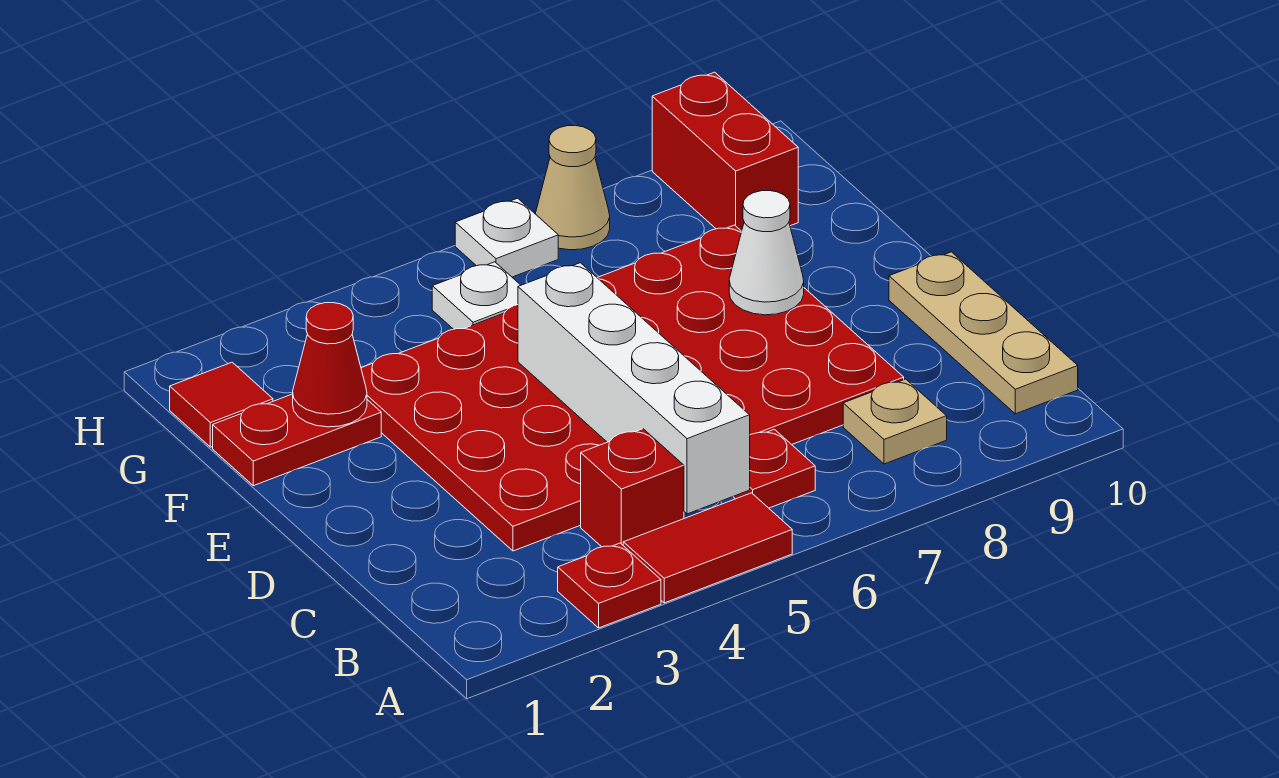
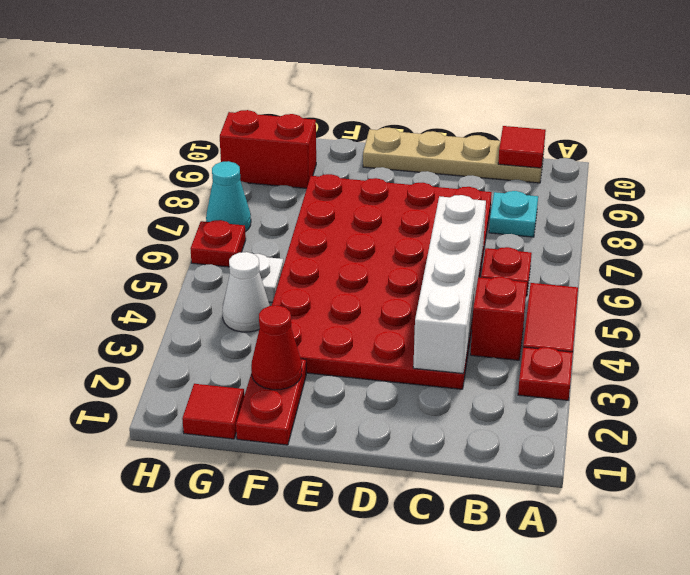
white 1x4 brick [518,263,750,514] -> white 1x4 brick turned to [413,195,486,374]
tan 1x1 plate [843,379,947,464] -> cyan 1x1 plate [489,191,538,237]
tan 1x3 plate [889,252,1078,414] -> tan 1x4 plate [363,128,544,183]
none -> red 1x1 tile [498,126,546,168]
white 1x1 cone [729,191,804,315] -> white 1x1 cone moved to [222,252,270,332]
white 1x1 plate [455,198,558,277] -> red 1x1 plate [190,220,246,267]
tan 1x1 cone [535,125,610,250] -> cyan 1x1 cone [206,161,251,232]

